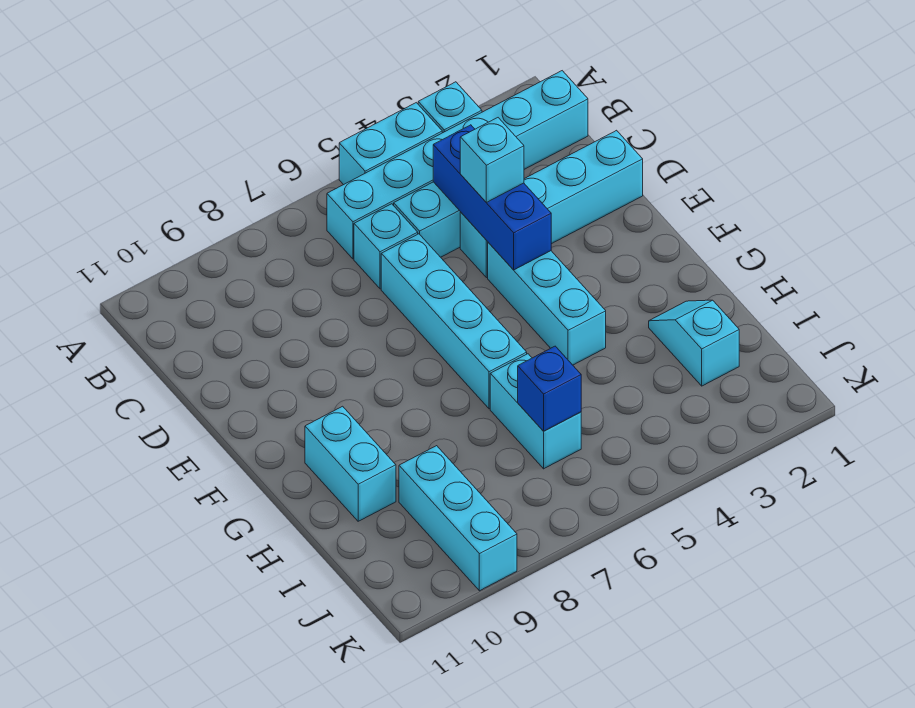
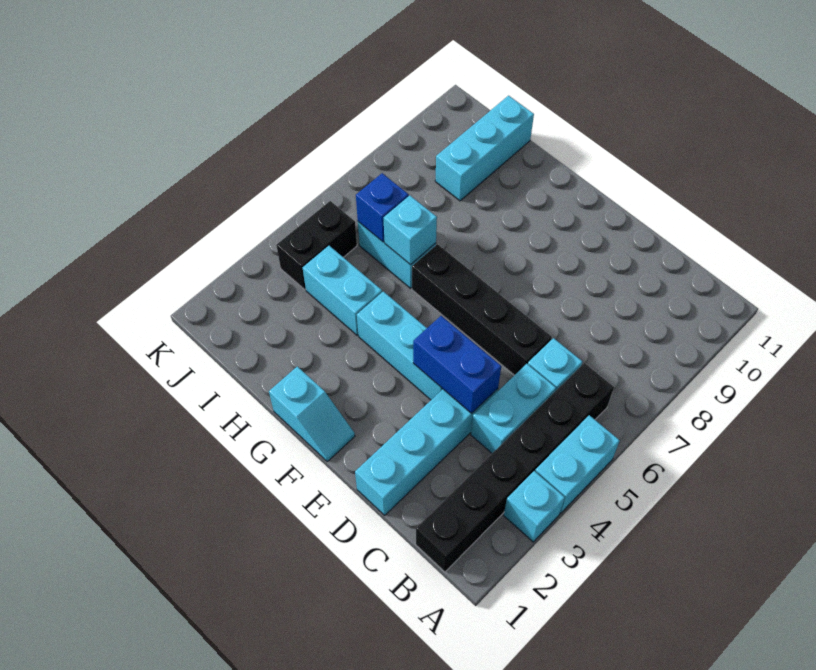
cyan 1x6 brick [327,71,588,259] -> black 1x6 brick [416,363,614,572]
blue 1x3 brick [433,125,551,270] -> blue 1x2 brick [413,316,501,413]
cyan 1x1 brick [460,118,524,202] -> cyan 1x1 brick moved to [384,196,437,265]
cyan 1x4 brick [381,234,527,409] -> black 1x4 brick [412,244,552,375]
cyan 1x2 brick [305,406,396,521] -> cyan 1x2 brick moved to [303,246,382,335]
cyan 1x2 slope [649,300,739,386] -> cyan 1x2 slope moved to [269,366,355,461]
cyan 1x3 brick [399,446,517,591] -> cyan 1x3 brick turned to [435,96,534,201]
none -> black 1x2 brick [276,201,357,290]

